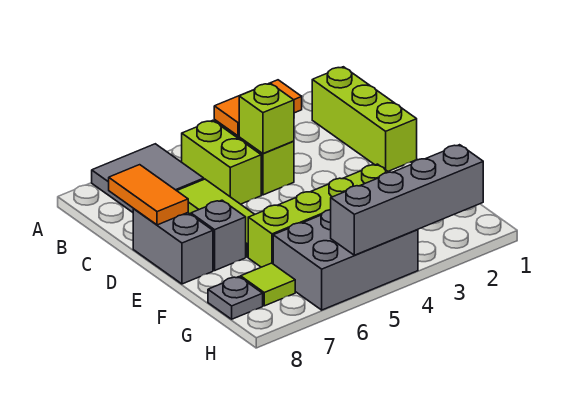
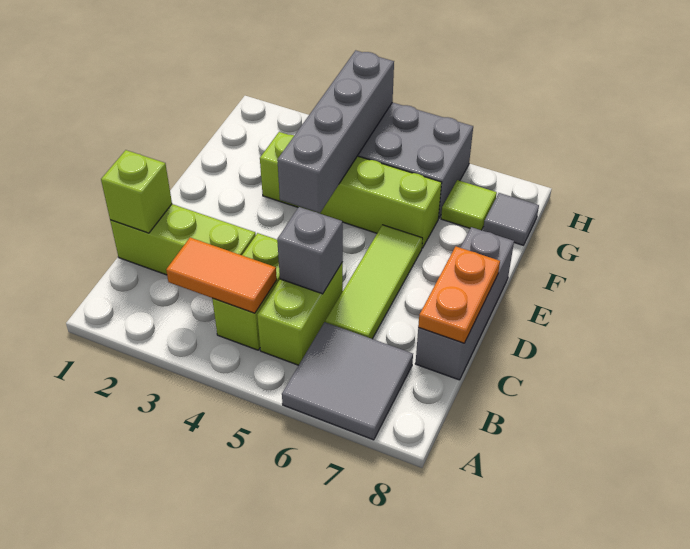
lime 1x3 brick [312,67,417,171] -> lime 1x3 brick turned to [110,204,256,275]
lime 1x1 brick [239,83,294,153] -> lime 1x1 brick moved to [101,150,172,233]
orange 1x2 tile [109,165,188,225] -> orange 1x2 plate [418,247,500,343]
grey 1x2 brick [133,209,213,284] -> grey 1x3 brick [415,227,514,380]
grey 1x1 brick [191,200,246,270] -> grey 1x1 brick moved to [277,207,343,294]
grey 1x1 plate [208,277,263,319] -> grey 1x1 tile [483,193,539,245]
grey 1x4 brick [331,145,483,255] -> grey 1x4 brick turned to [277,50,394,213]

